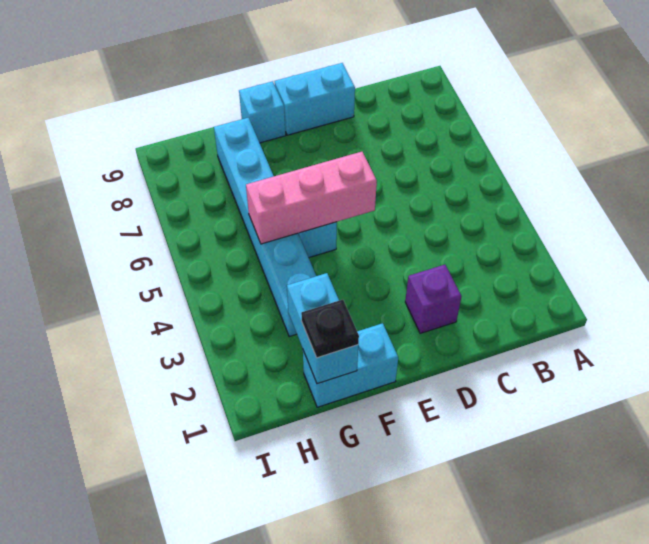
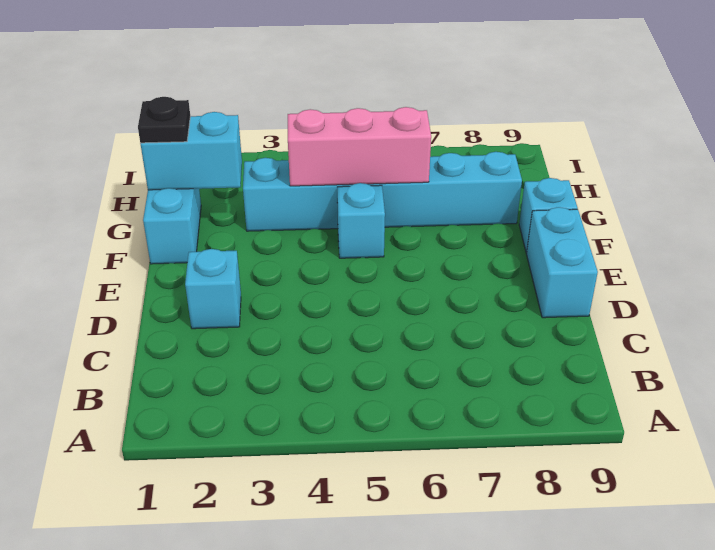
purple 1x1 brick [405,265,462,333] -> cyan 1x1 brick [185,249,241,329]
pink 1x3 brick [246,152,377,244] -> pink 1x3 brick turned to [288,107,431,186]

